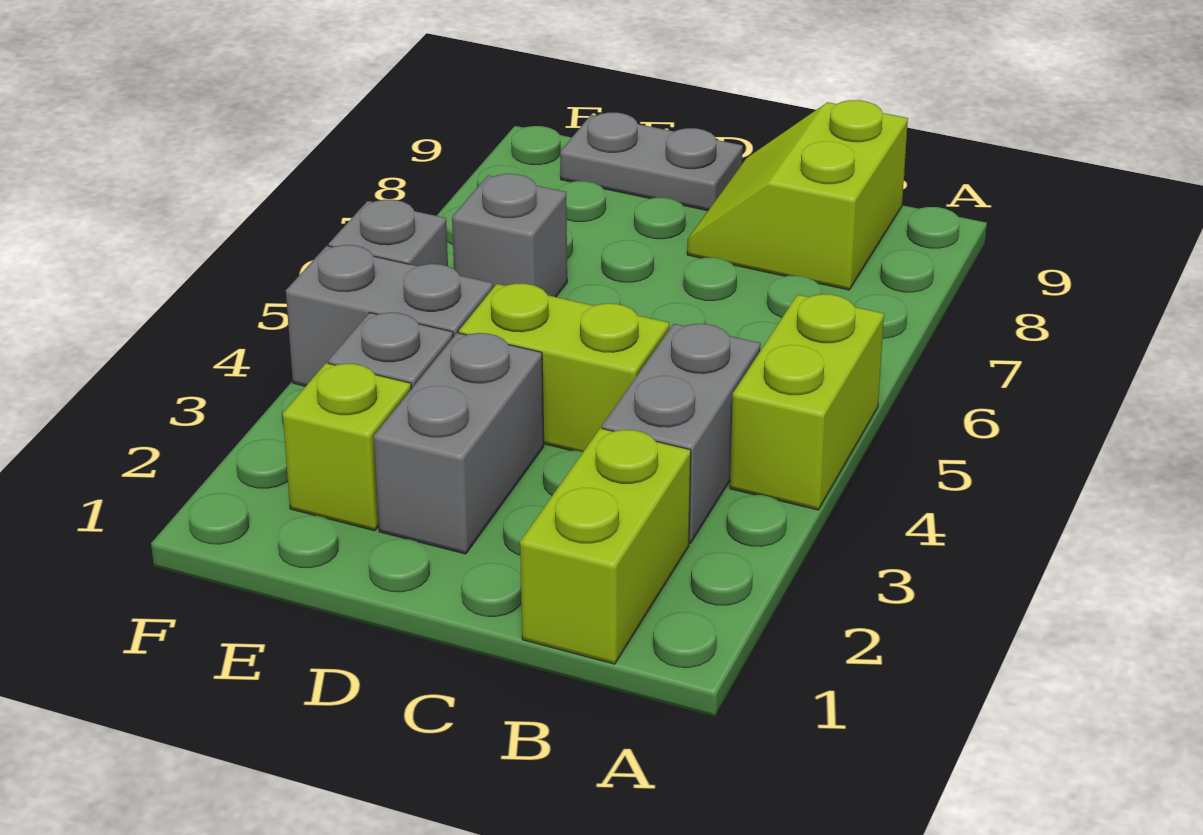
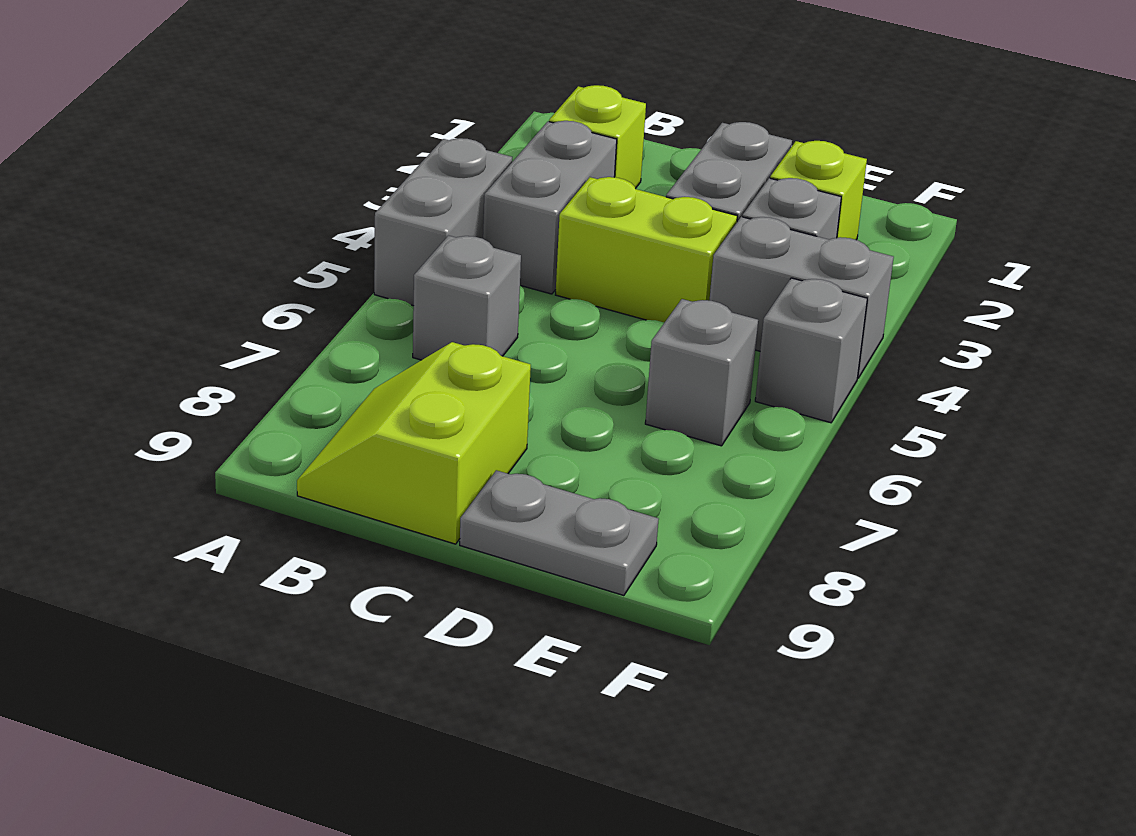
lime 1x2 brick [730,294,884,510] -> grey 1x2 brick [374,138,512,306]
lime 1x2 brick [520,428,691,664] -> lime 1x1 brick [549,85,646,188]
none -> grey 1x1 brick [413,236,521,360]
lime 2x2 slope [687,100,908,290] -> lime 2x2 slope turned to [297,342,531,544]

